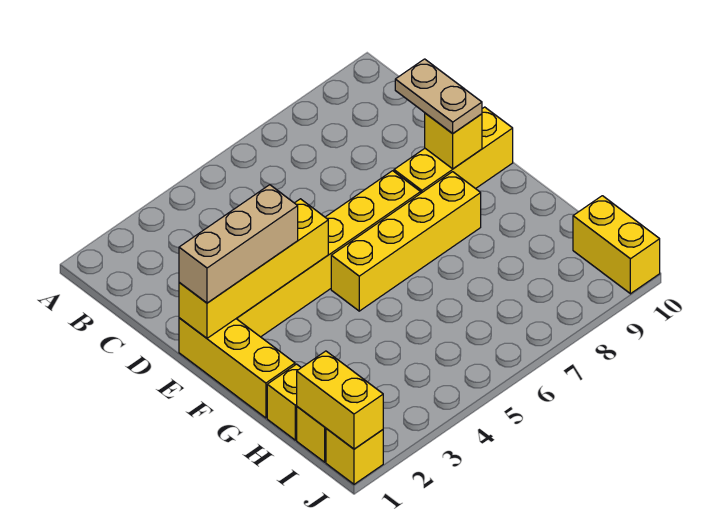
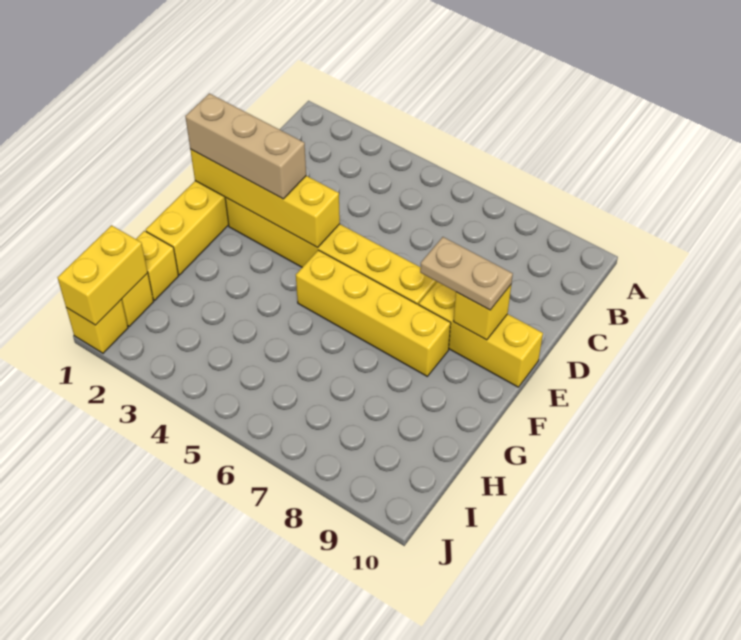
tan 1x2 plate [395,59,482,133] -> tan 1x2 plate turned to [420,237,513,310]
yellow 1x2 brick [573,196,660,294] -> none

